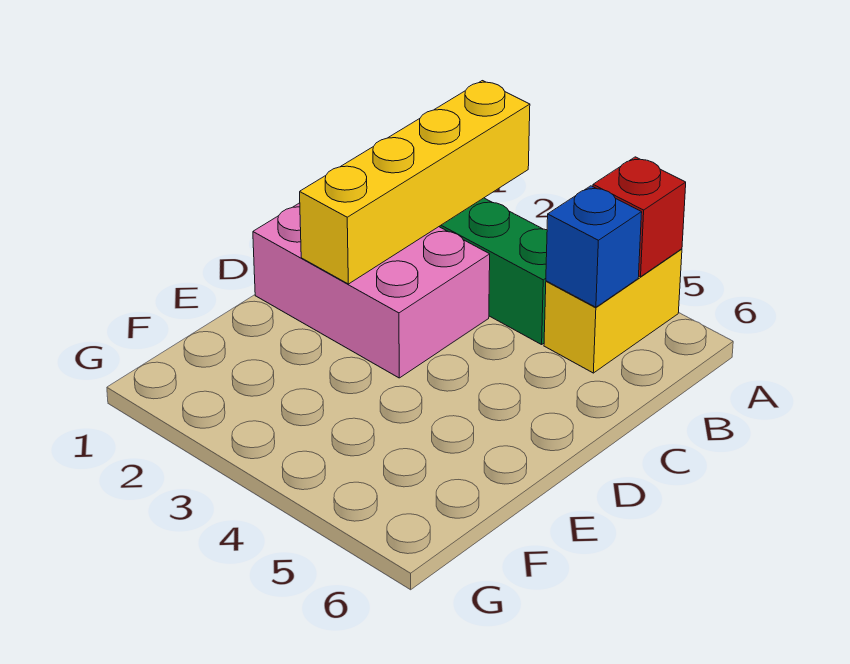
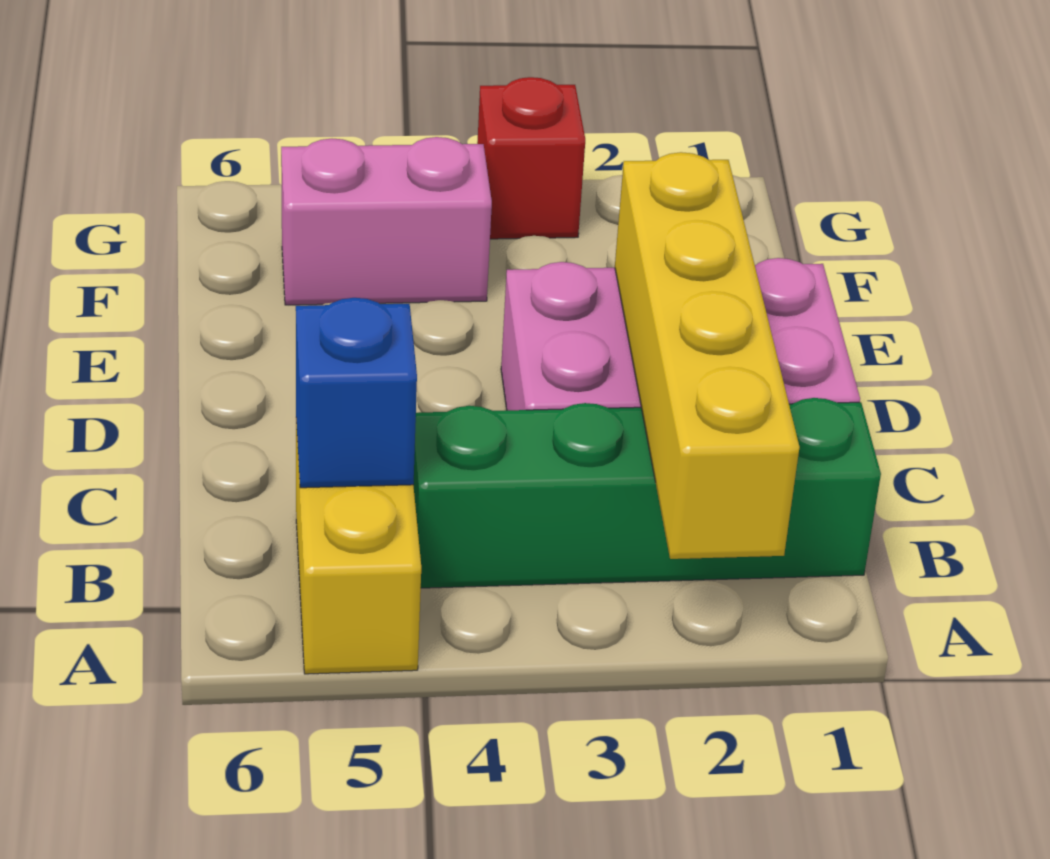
red 1x1 brick [593,157,686,277] -> red 1x1 brick moved to [477,77,585,239]
none -> pink 1x2 brick [281,137,492,305]

